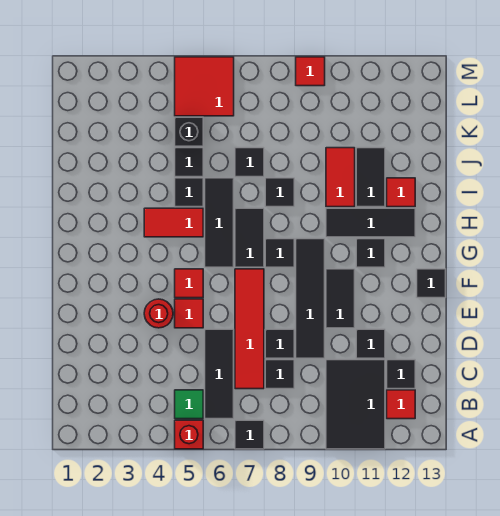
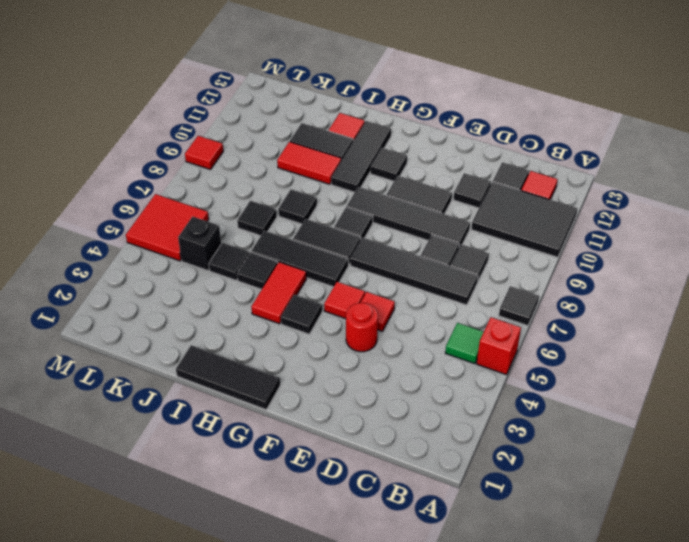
black 1x3 tile [205,329,234,419] -> black 1x3 tile moved to [176,345,280,410]
red 1x4 tile [235,269,264,389] -> black 1x4 tile [350,237,478,305]
black 1x1 tile [417,269,446,298] -> black 1x1 tile moved to [281,295,322,334]

